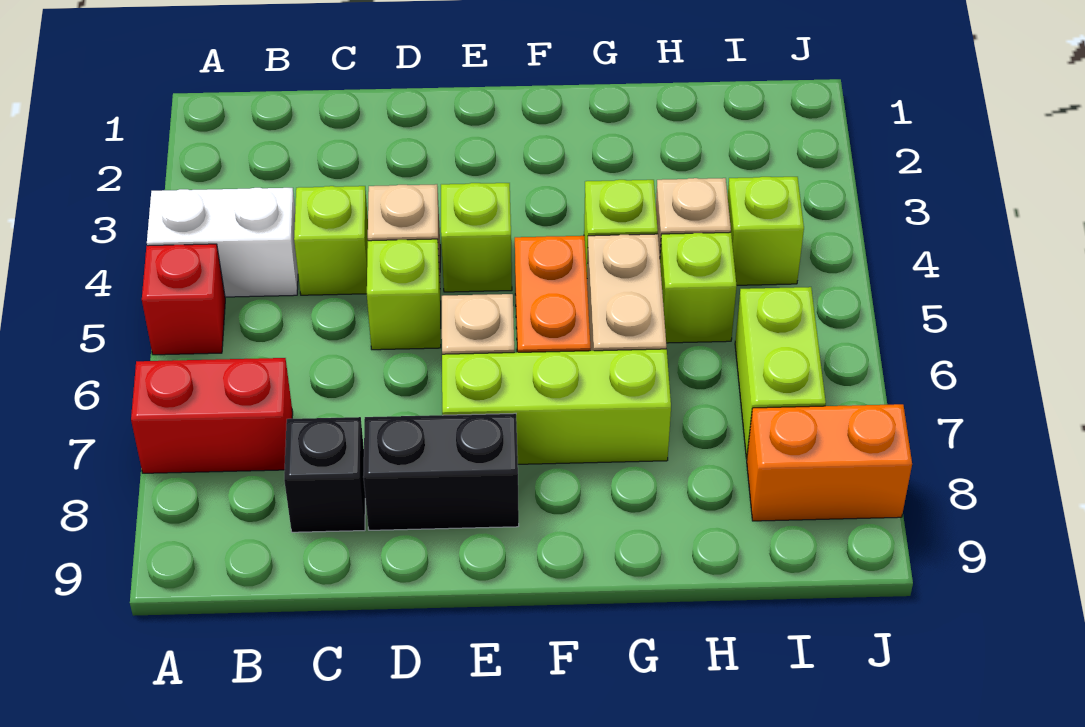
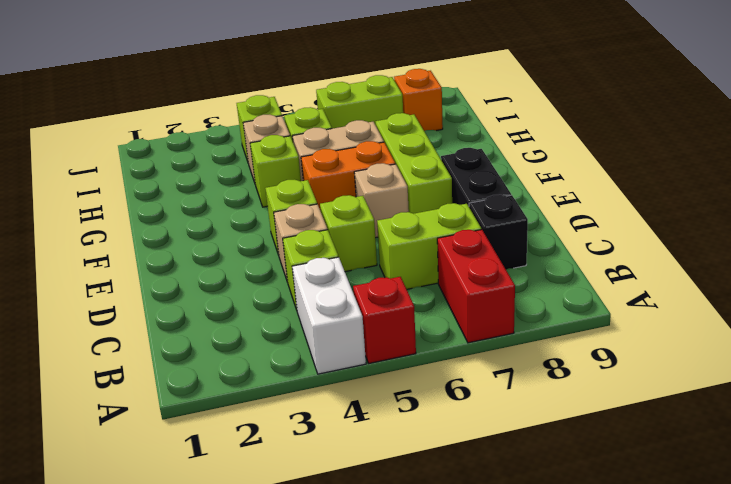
none -> lime 1x2 brick [377,203,481,289]
orange 1x2 brick [747,404,912,521] -> orange 1x1 brick [394,69,443,131]

